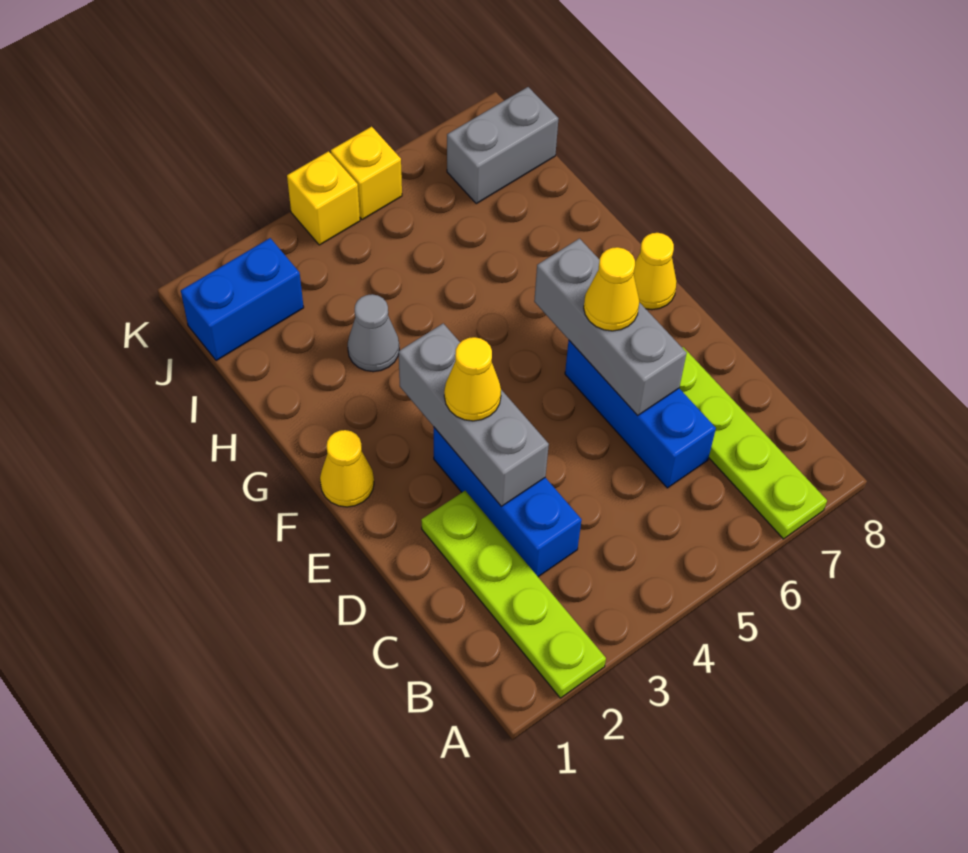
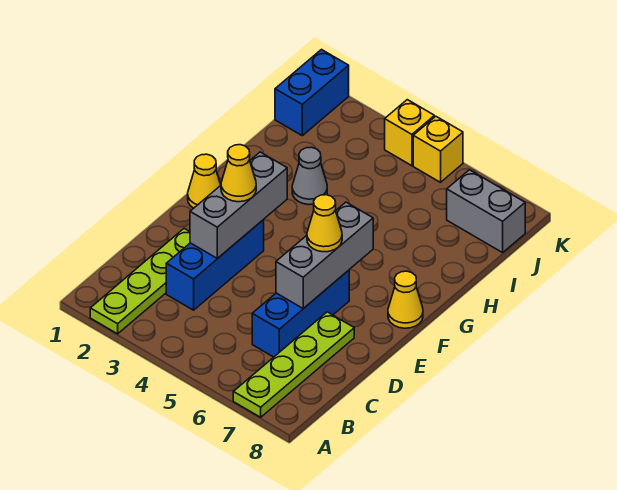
blue 1x2 brick [181,238,304,361] -> blue 1x2 brick turned to [275,50,349,136]

